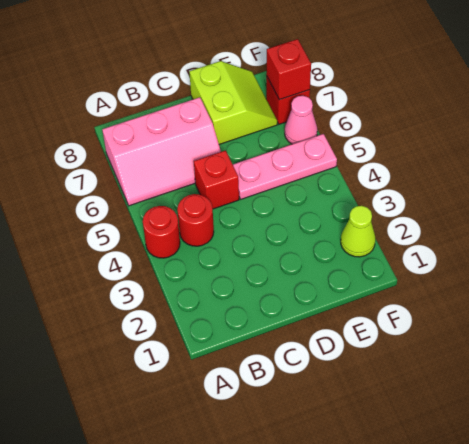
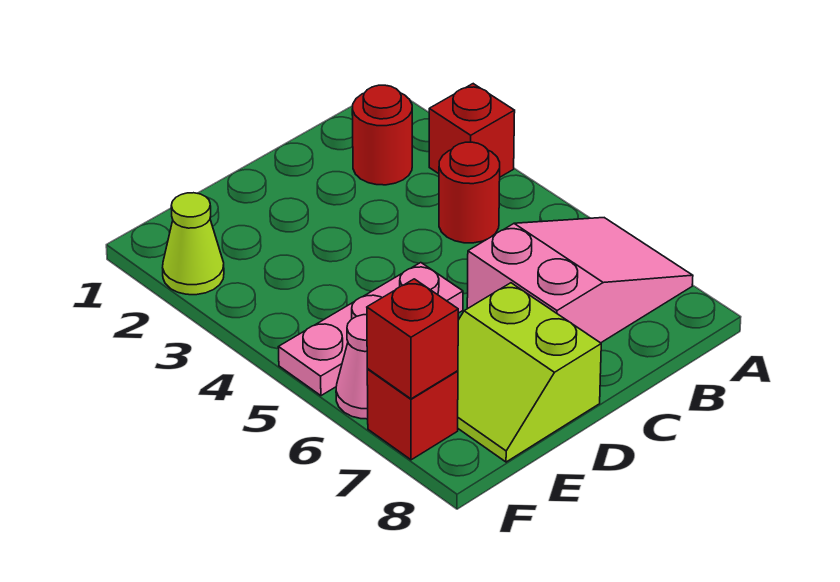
red 1x1 round brick [143,206,180,258] -> red 1x1 round brick moved to [352,85,412,185]
pink 2x3 slope [102,97,221,206] -> pink 2x3 slope turned to [467,218,693,343]
red 1x1 brick [194,151,239,209] -> red 1x1 brick moved to [429,84,515,177]

